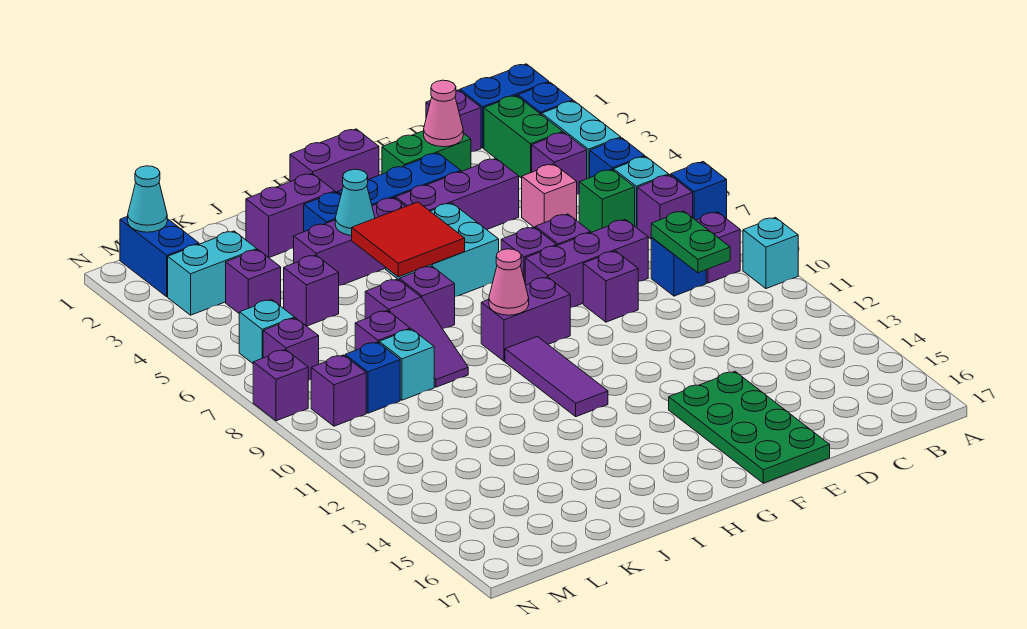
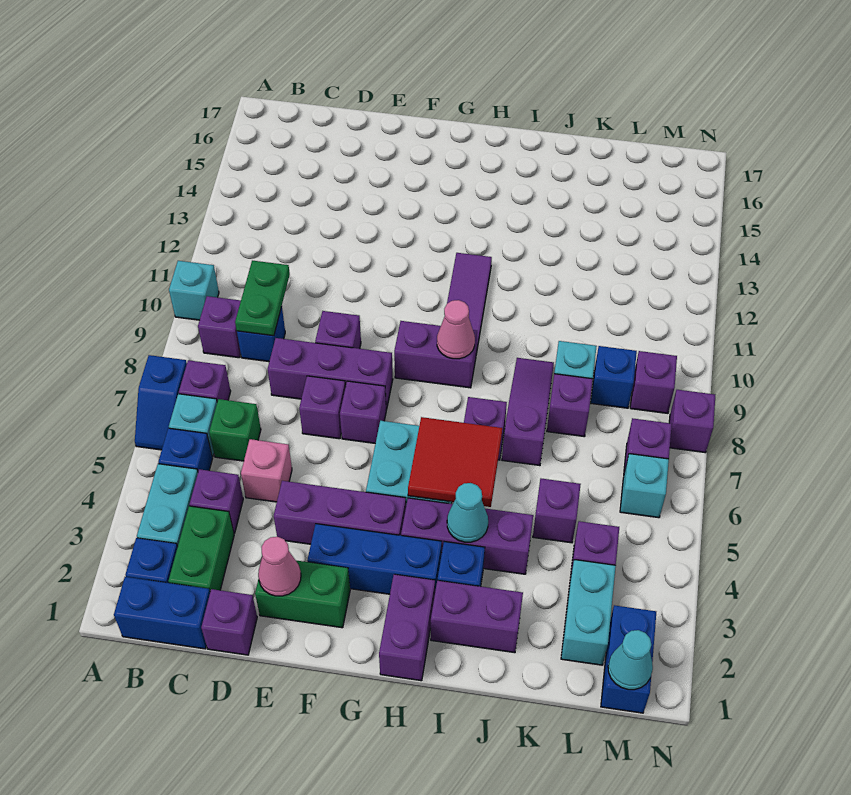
green 2x4 plate [669,372,830,483] -> none
purple 1x2 brick [290,129,379,193] -> purple 1x2 brick turned to [379,574,435,681]
cyan 1x2 brick [168,231,257,315] -> cyan 1x2 brick turned to [561,560,616,665]

